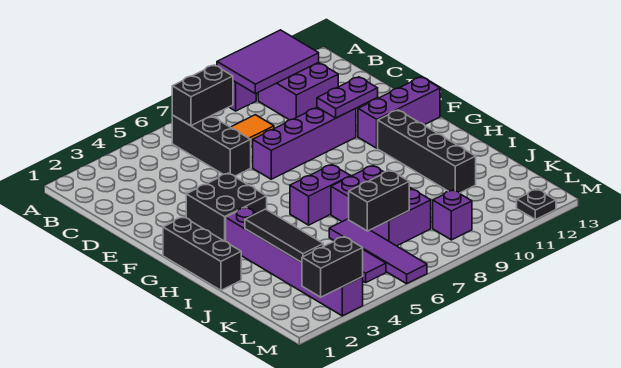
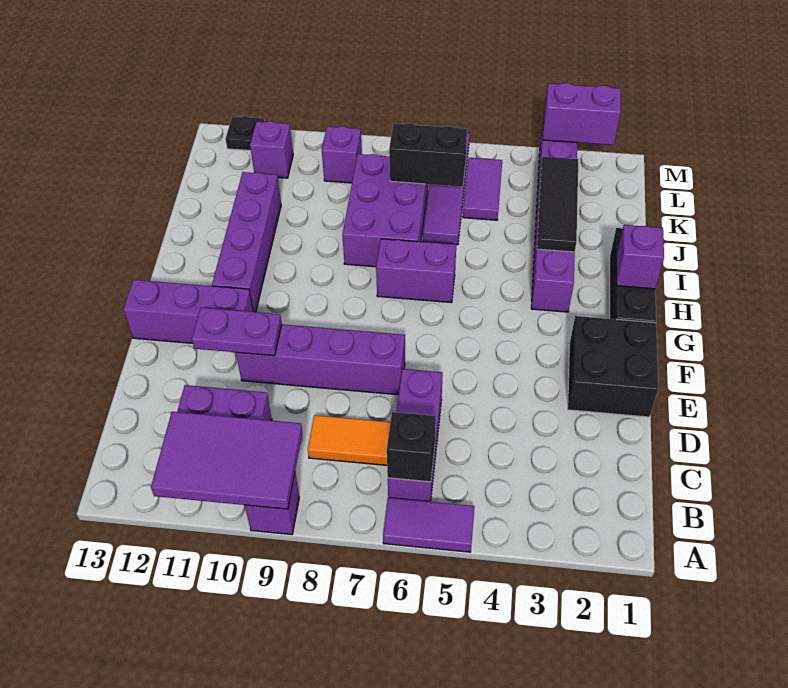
none -> purple 1x2 tile [383,498,475,552]
black 1x3 brick [172,115,251,176] -> purple 1x3 brick [388,369,443,502]
black 1x2 brick [172,65,233,126] -> black 1x1 brick [387,412,436,482]
black 2x2 brick [186,173,267,241] -> black 2x2 brick moved to [568,316,658,417]
black 1x4 brick [378,110,476,193] -> purple 1x4 brick [212,172,281,312]
none -> purple 1x1 brick [616,225,664,289]
none -> purple 1x1 brick [250,121,293,178]
black 1x2 brick [302,237,363,297] -> purple 1x2 brick [543,83,621,145]

